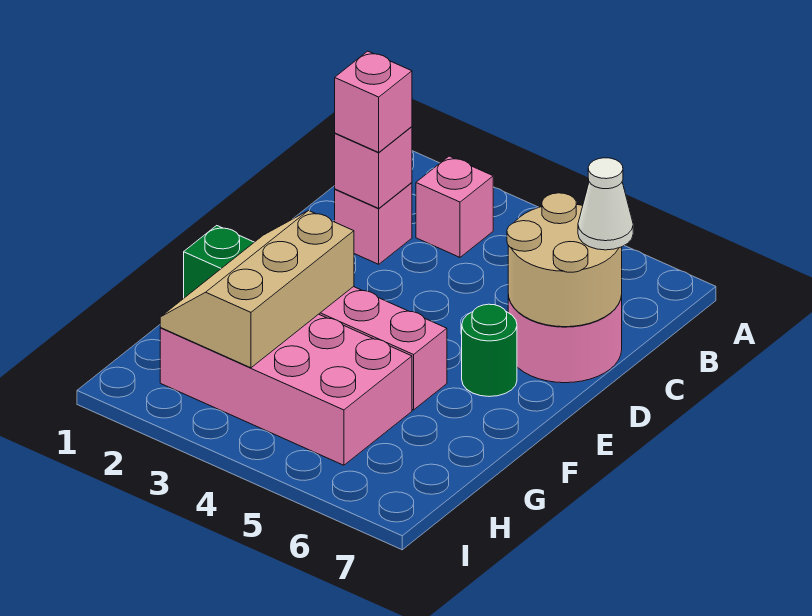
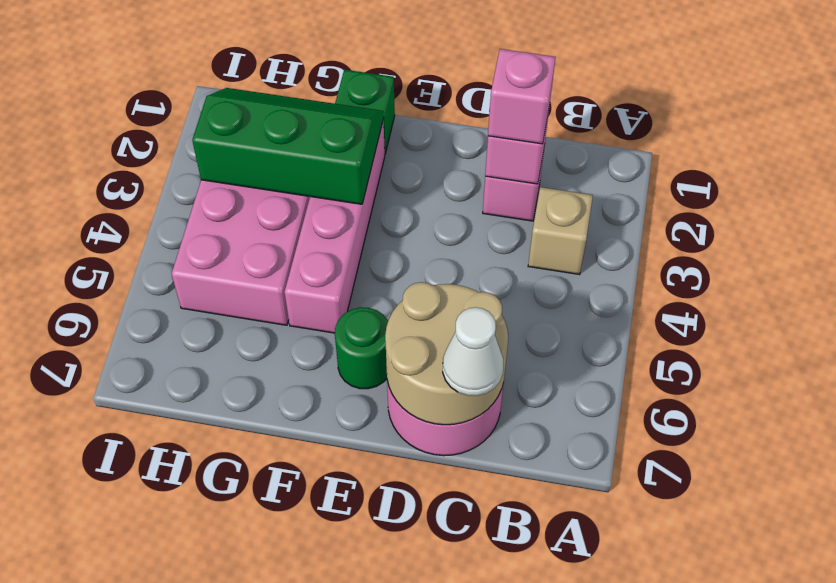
pink 1x1 brick [416,156,493,257] -> tan 1x1 brick [528,187,593,275]
tan 2x3 slope [160,211,354,368] -> green 2x3 slope [192,88,384,204]

